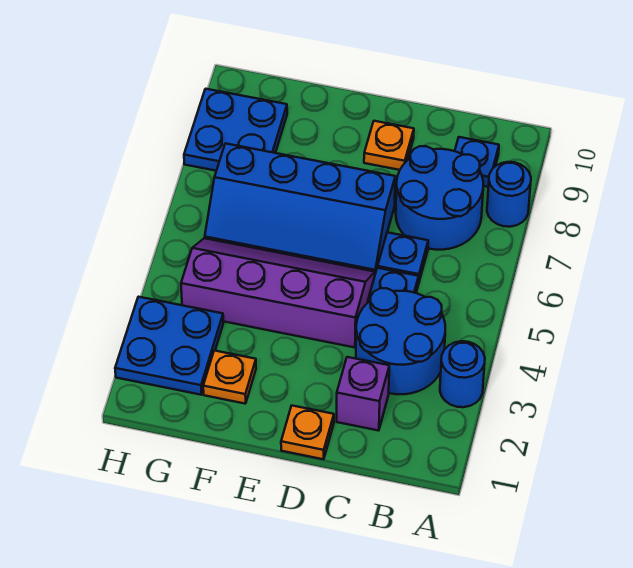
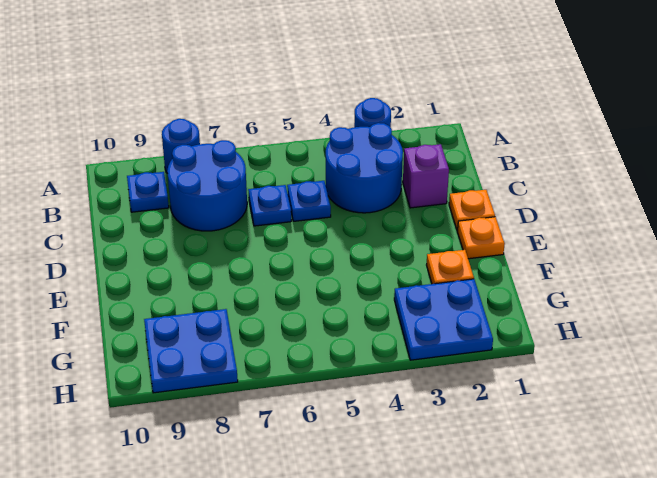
purple 2x4 slope [181,238,375,347] -> none
blue 2x4 slope [205,143,395,273] -> none
orange 1x1 plate [364,121,414,170] -> orange 1x1 plate moved to [458,217,505,259]

